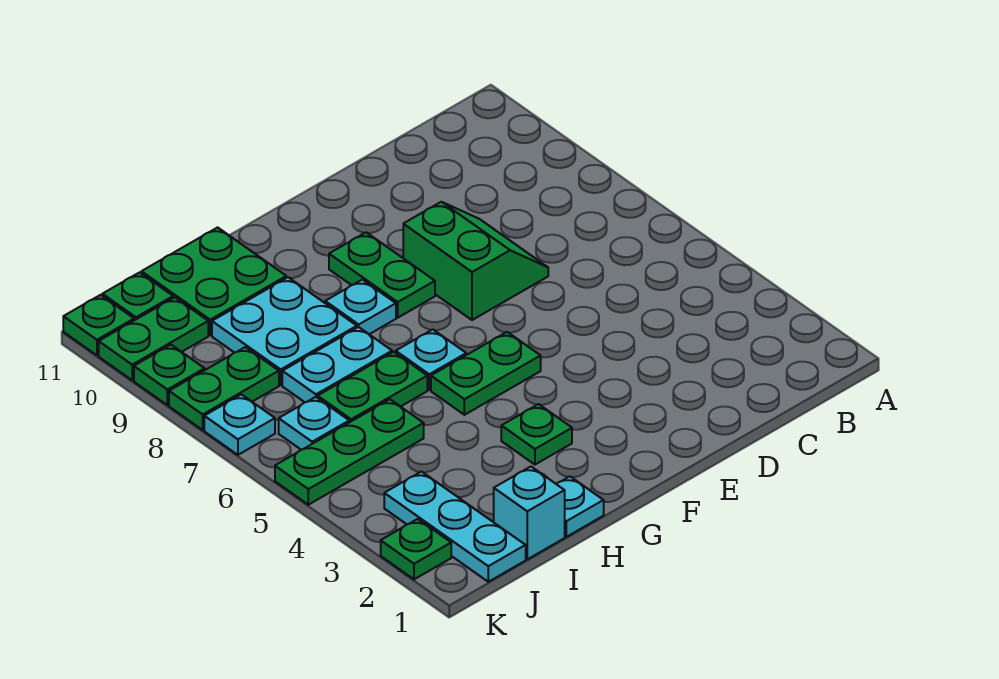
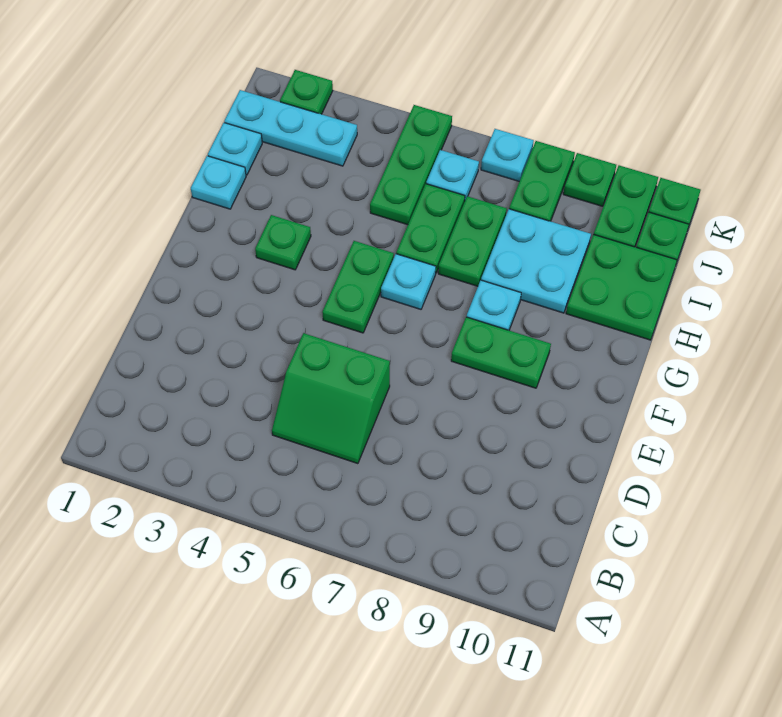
green 2x2 slope [403,202,548,320] -> green 2x2 slope moved to [272,333,390,464]
cyan 1x2 plate [282,327,392,402] -> green 1x2 plate [438,196,507,286]
cyan 1x1 brick [494,467,565,559] -> cyan 1x1 plate [208,123,262,175]

